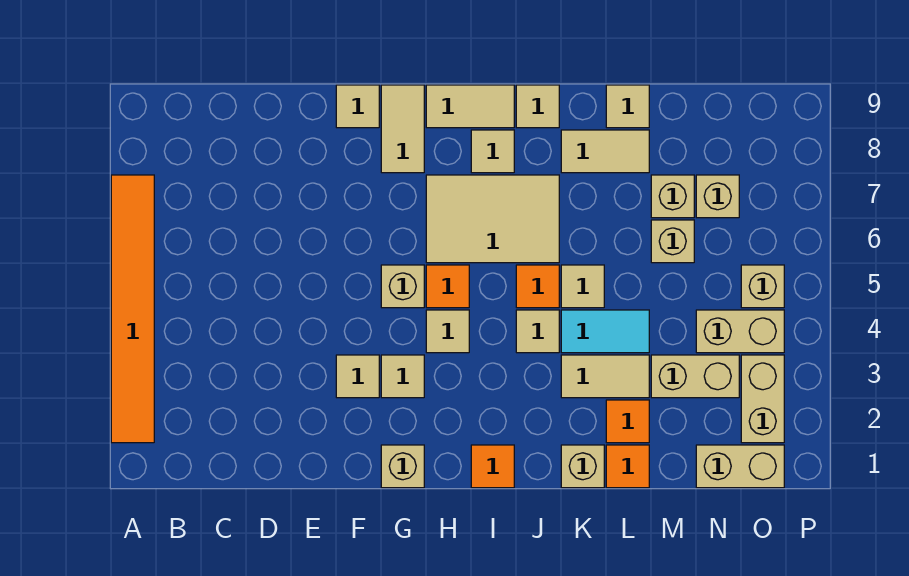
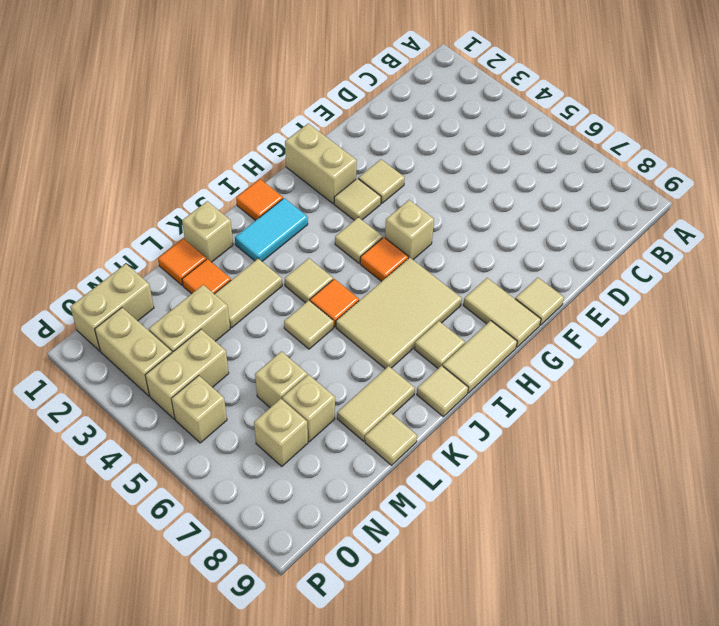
orange 1x6 tile [111,175,154,443] -> none
tan 1x1 brick [381,445,424,488] -> tan 1x2 brick [285,123,357,204]
cyan 1x2 tile [561,310,649,353] -> cyan 1x2 tile moved to [235,198,308,261]

